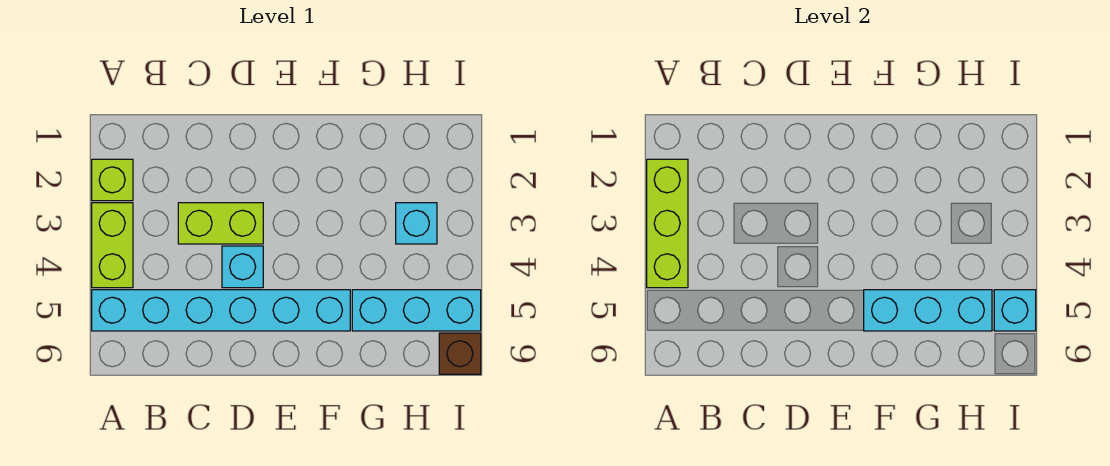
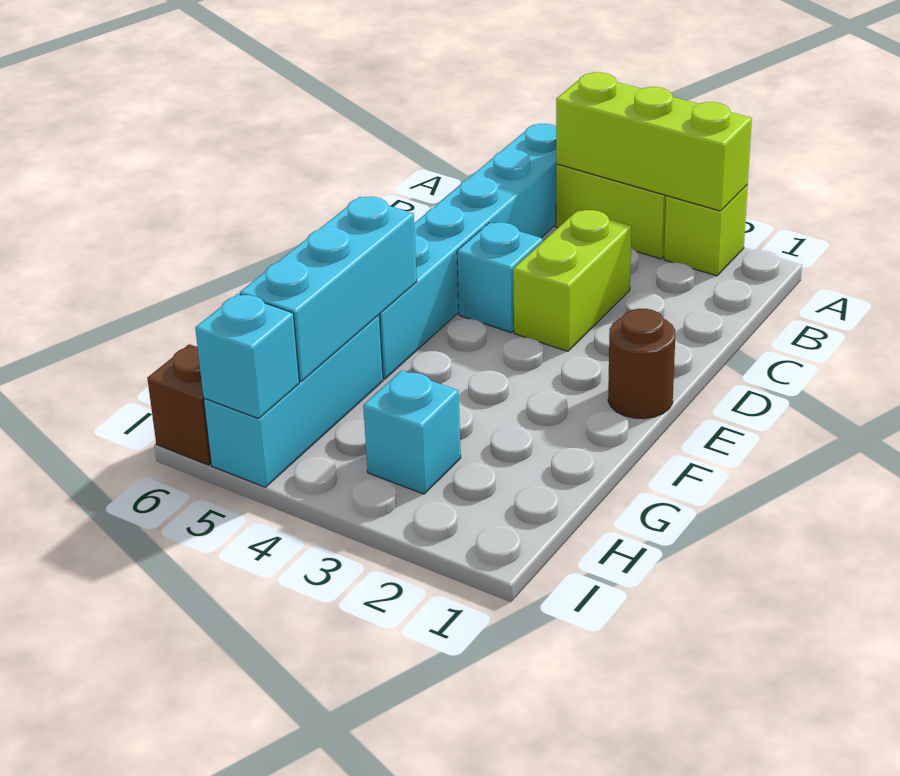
none -> brown 1x1 round brick [608,309,675,419]

